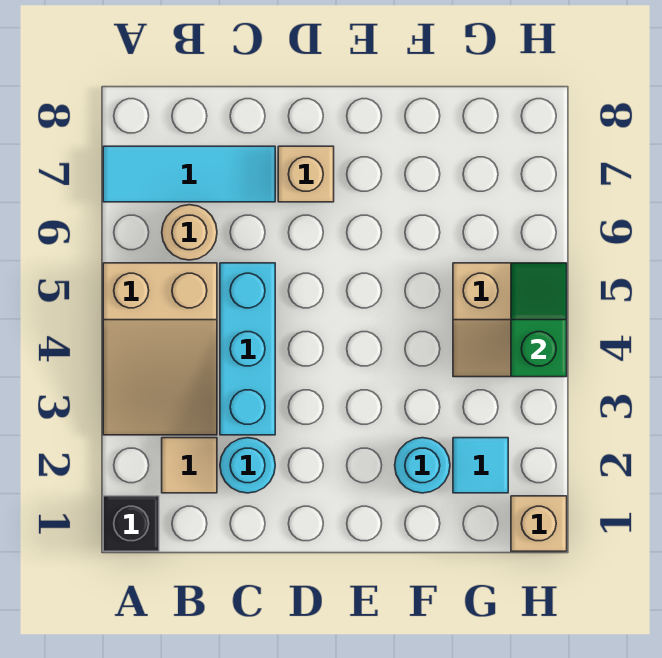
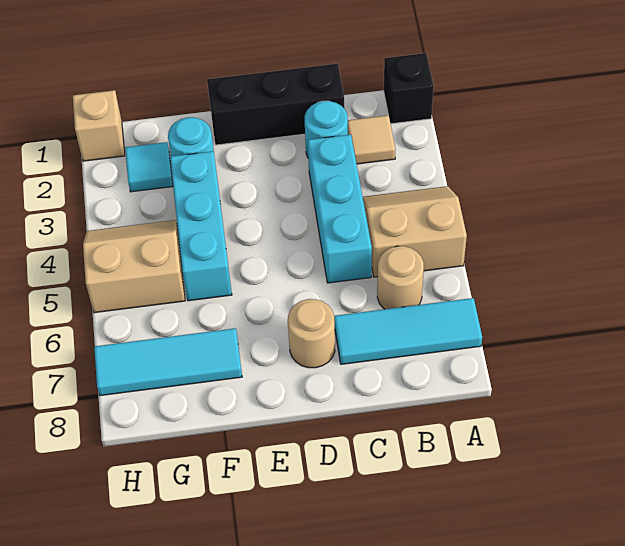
tan 2x3 slope [103,263,217,435] -> tan 2x2 slope [363,186,467,277]
none -> black 1x3 brick [207,64,344,145]
tan 1x1 brick [278,146,334,202] -> tan 1x1 round brick [288,299,335,368]
none -> cyan 1x3 brick [170,151,232,301]
none -> cyan 1x3 tile [94,328,242,396]
green 1x2 slope [511,263,567,377] -> none

